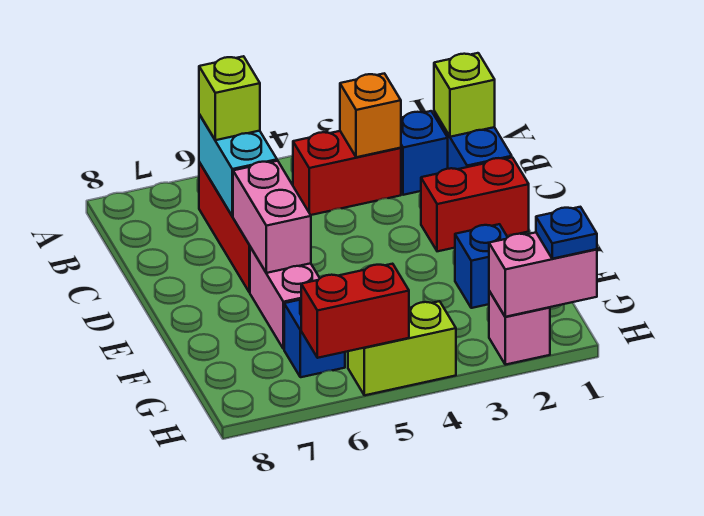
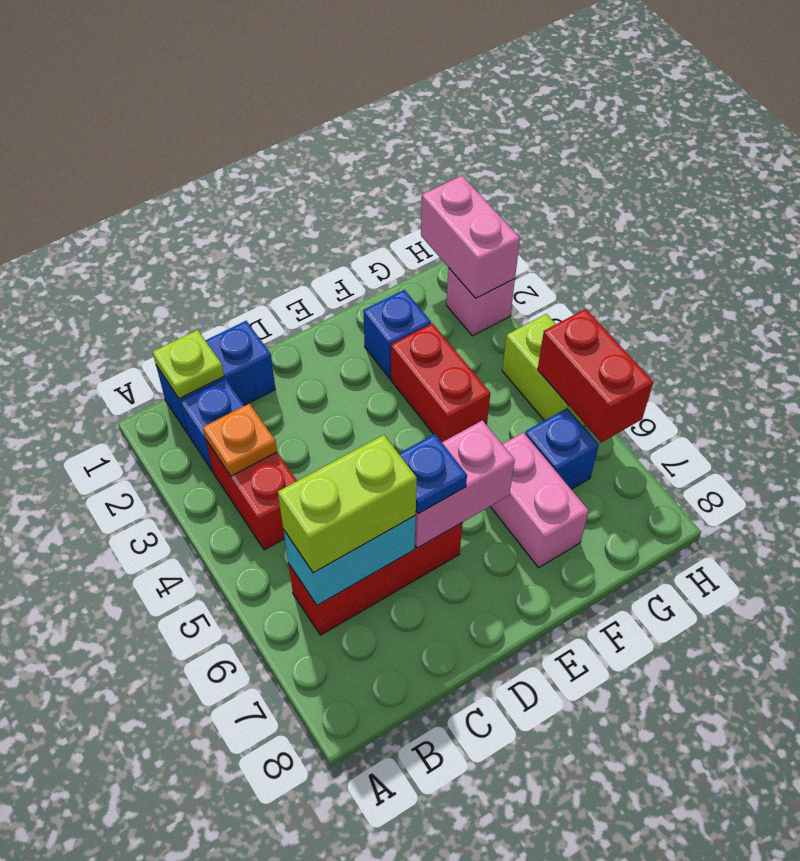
lime 1x1 brick [434,53,495,137] -> lime 1x1 plate [153,330,224,399]
orange 1x1 brick [340,73,401,157] -> orange 1x1 plate [203,404,277,476]
lime 1x1 brick [199,56,260,140] -> lime 1x2 brick [278,435,417,573]
red 1x2 brick [421,157,529,251] -> red 1x2 brick moved to [391,323,490,442]
pink 1x2 brick [250,247,320,349] -> pink 1x2 brick turned to [490,433,589,568]
blue 1x1 plate [536,207,597,259] -> blue 1x1 plate moved to [399,434,467,514]

